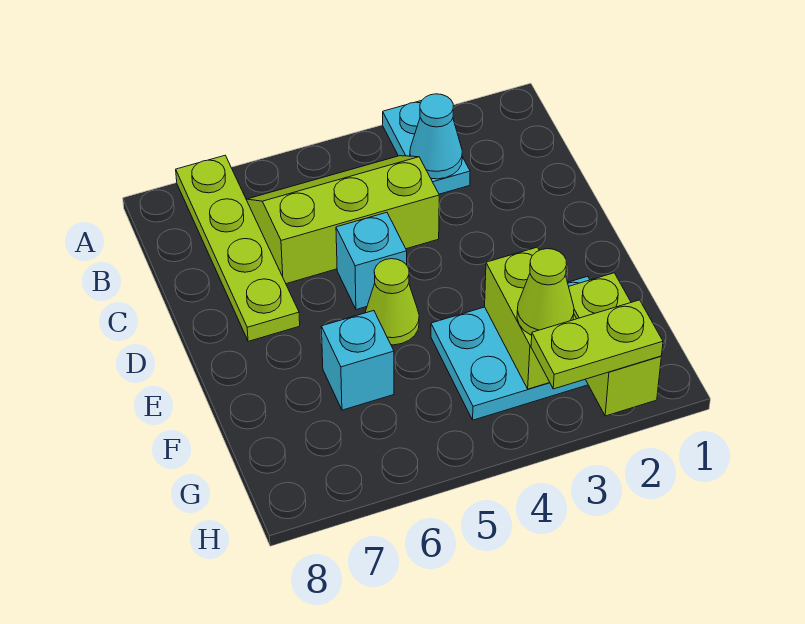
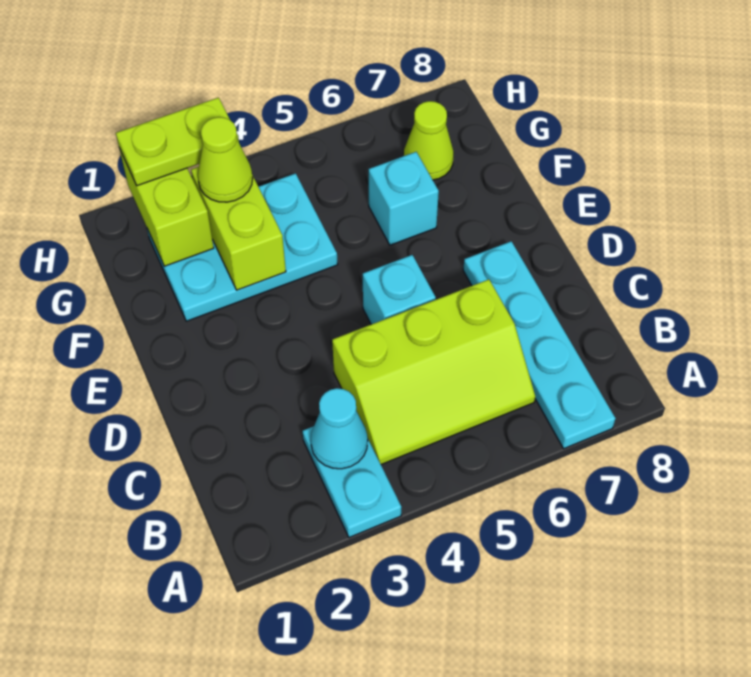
lime 1x4 plate [176,156,300,341] -> cyan 1x4 plate [463,241,616,449]
lime 1x1 cone [365,259,419,345] -> lime 1x1 cone moved to [404,101,454,180]

